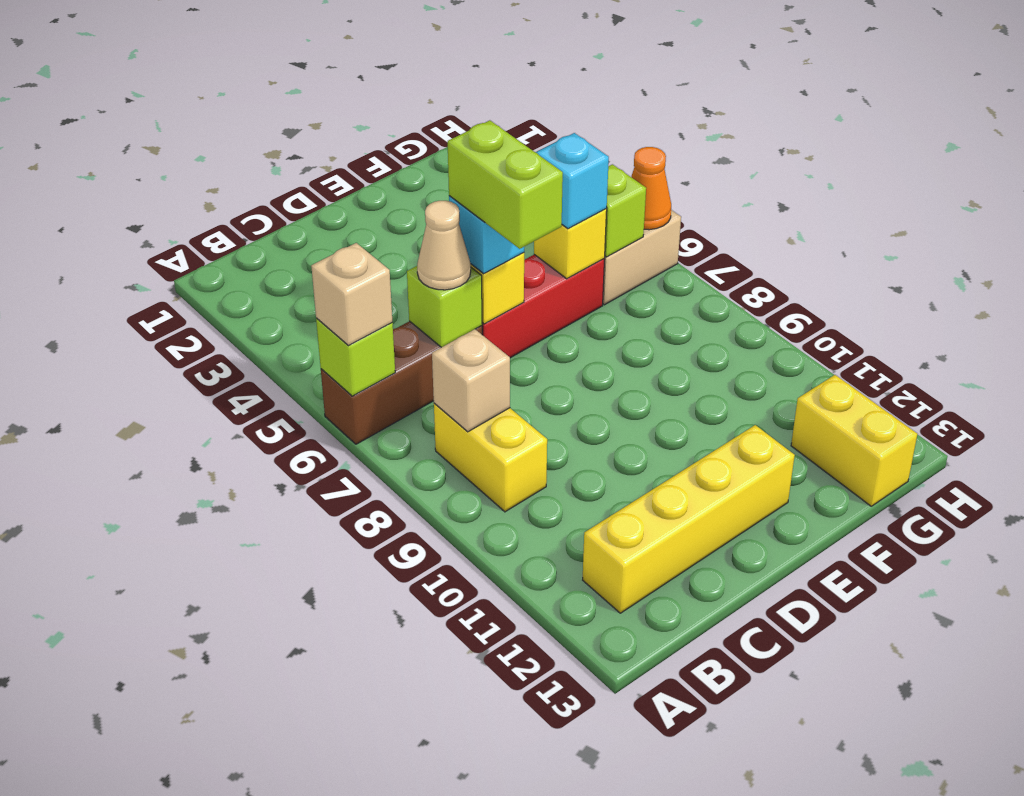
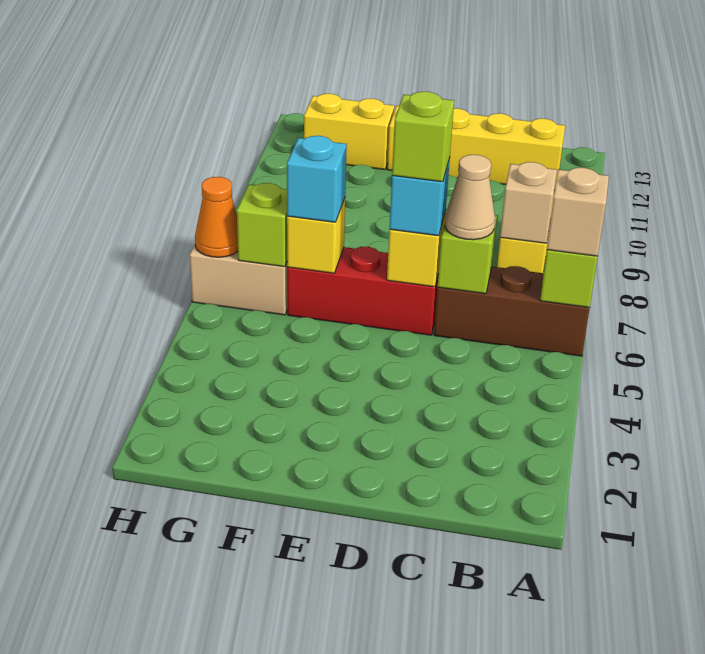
lime 1x2 brick [448,120,563,249] -> lime 1x1 brick [392,92,454,182]
yellow 1x2 brick [791,375,917,506] -> yellow 1x2 brick turned to [304,94,394,169]

